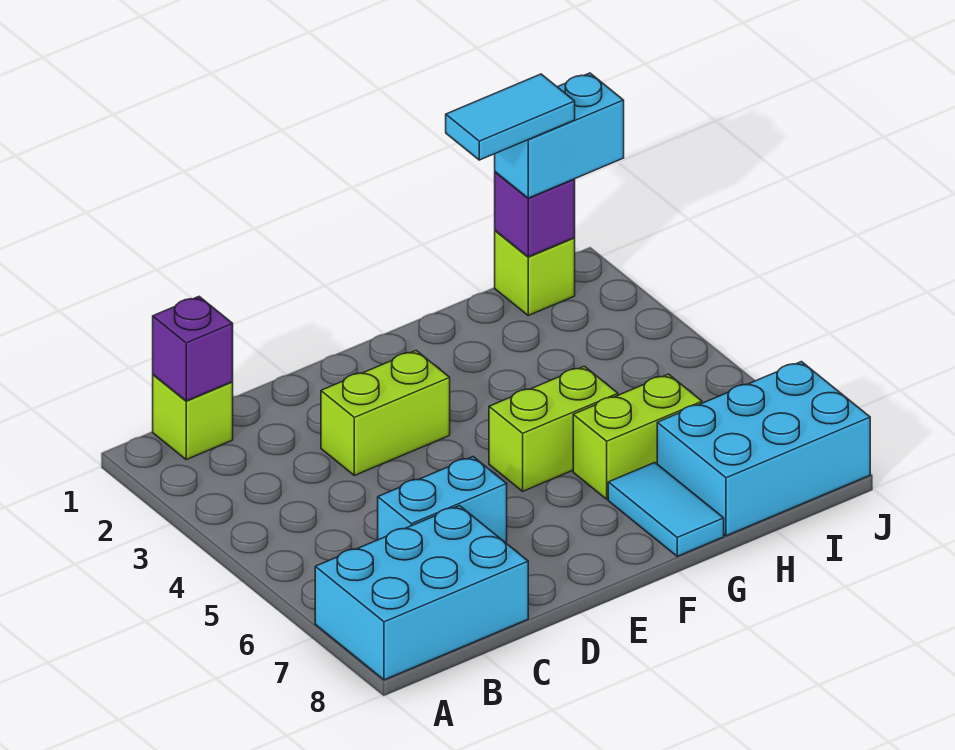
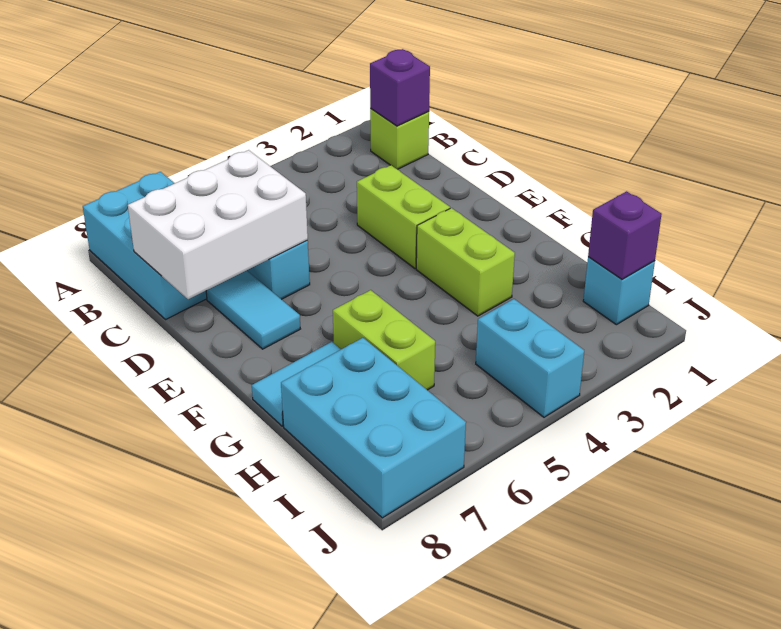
none -> white 2x3 brick [128,150,308,299]
lime 1x2 brick [489,366,618,491] -> lime 1x2 brick moved to [416,208,515,316]
cyan 1x2 tile [446,74,575,160] -> cyan 1x2 tile moved to [206,270,300,349]
lime 1x1 brick [495,231,575,315] -> cyan 1x1 brick [583,257,655,325]
cyan 1x2 brick [495,73,624,198] -> cyan 1x2 brick moved to [476,299,584,417]

